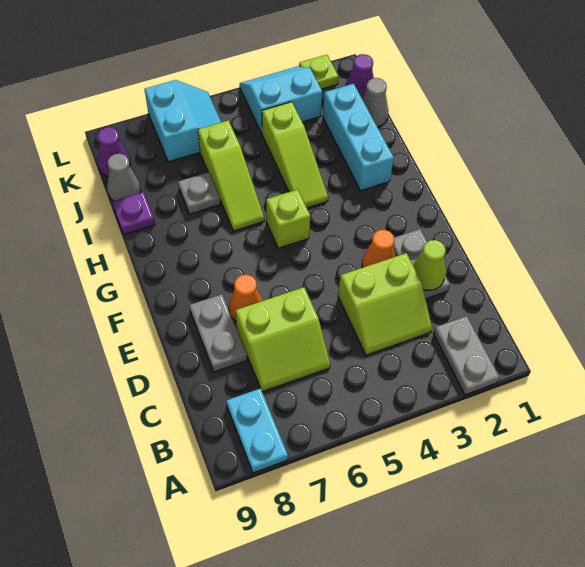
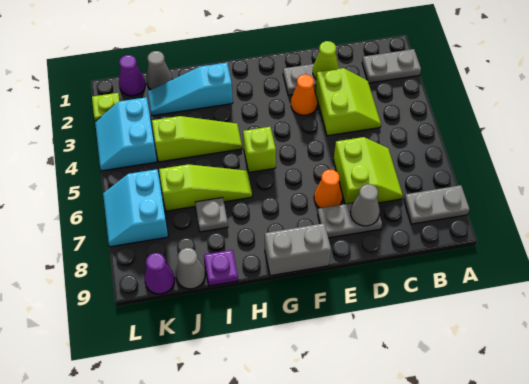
cyan 1x2 plate [226,388,288,473] -> grey 1x2 plate [404,185,469,224]
none -> grey 1x1 cone [350,184,380,226]
none -> grey 1x2 brick [265,223,331,276]
cyan 1x3 brick [323,84,394,191] -> cyan 1x3 slope [148,63,233,116]
cyan 2x2 slope [145,80,221,162] -> cyan 2x2 slope turned to [103,169,168,247]

